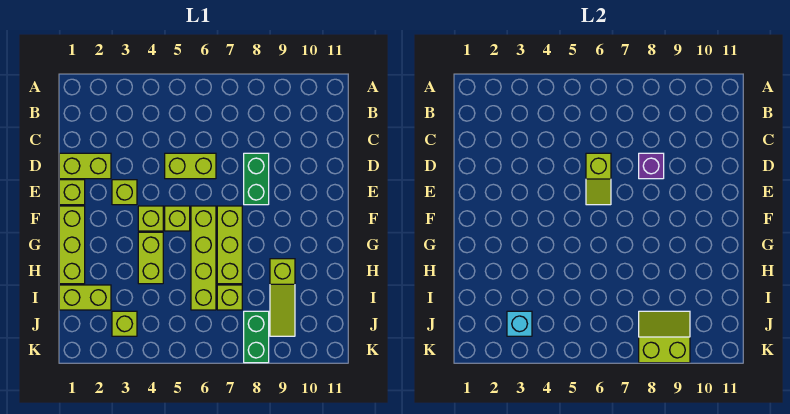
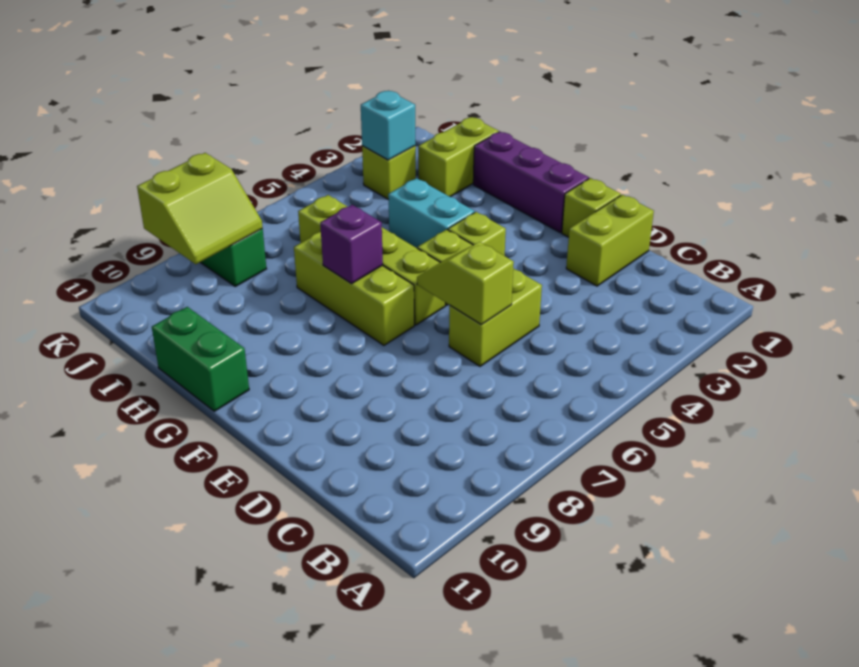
green 1x2 brick [244,153,269,205] -> green 1x2 brick moved to [152,307,249,411]
purple 1x1 brick [639,153,664,179] -> purple 1x1 brick moved to [320,205,383,284]
lime 1x1 brick [112,180,137,205] -> none
lime 1x3 brick [59,206,85,284] -> purple 1x3 brick [473,132,589,233]
lime 1x2 brick [138,232,163,284] -> cyan 1x2 brick [388,178,475,248]
lime 1x3 slope [270,259,295,336] -> none
lime 1x1 brick [217,285,242,310] -> none

